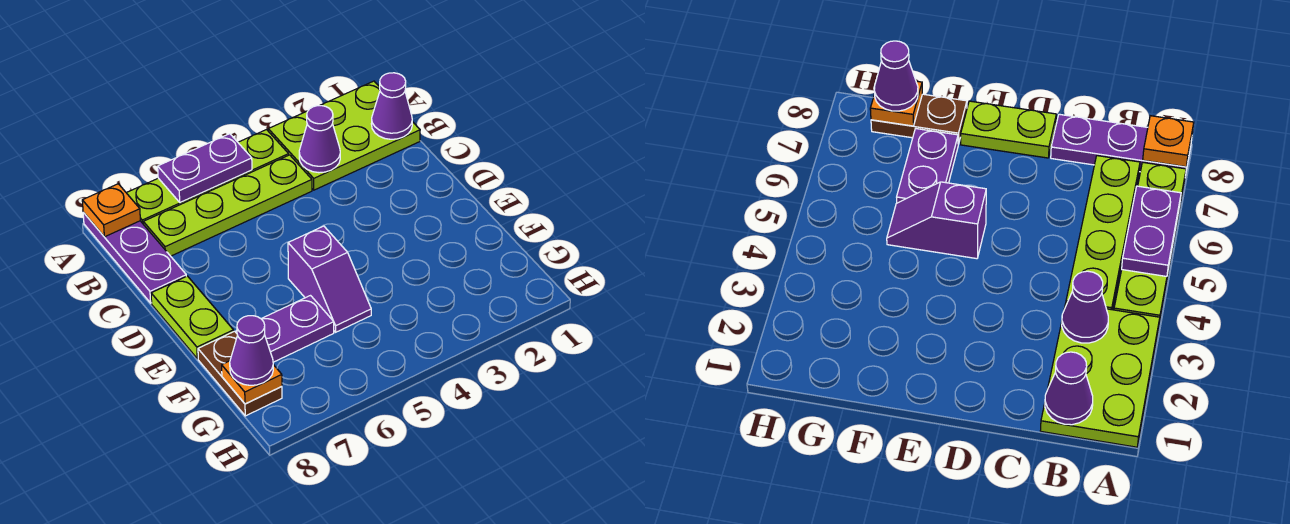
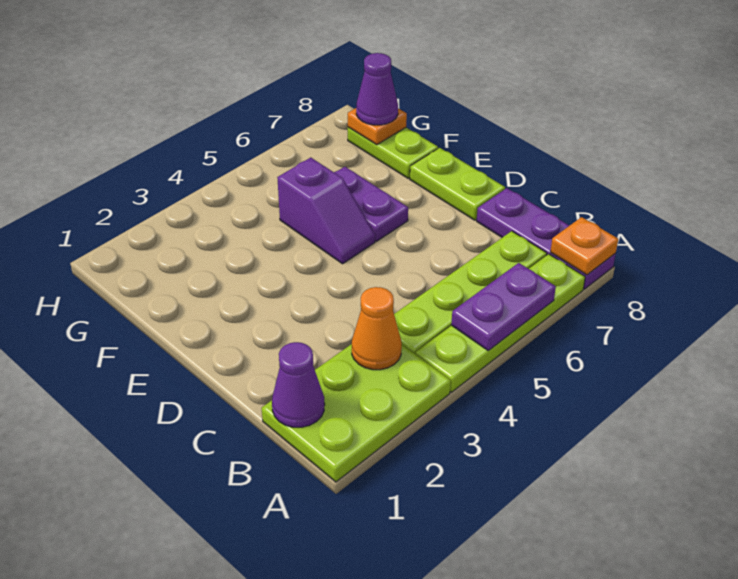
purple 1x1 cone [299,106,340,173] -> orange 1x1 cone [352,287,402,370]
purple 1x2 slope [288,226,371,332] -> purple 1x2 slope turned to [277,158,375,264]
purple 1x2 plate [262,296,334,362] -> purple 1x2 plate turned to [334,167,408,241]
brown 1x2 plate [198,331,282,416] -> lime 1x2 plate [348,127,438,178]

